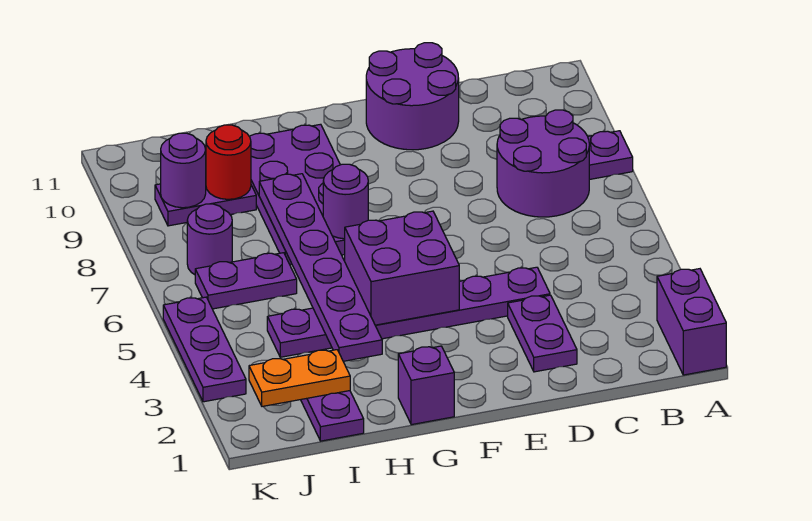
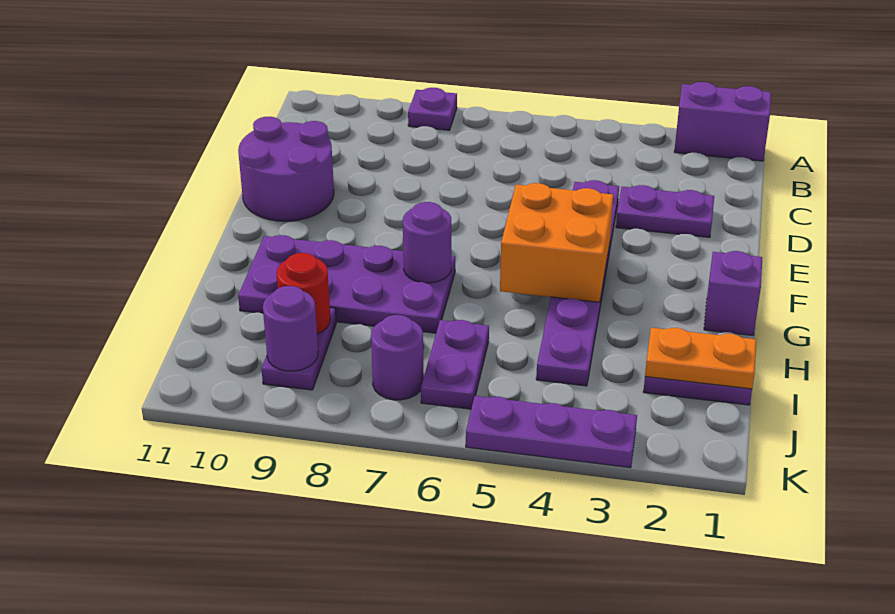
purple 2x2 round brick [497,110,589,217] -> none
purple 2x2 brick [345,211,459,325] -> orange 2x2 brick [500,183,613,302]
purple 1x6 plate [259,174,382,361] -> none
orange 1x2 plate [249,350,350,406] -> orange 1x2 plate turned to [645,328,756,389]

